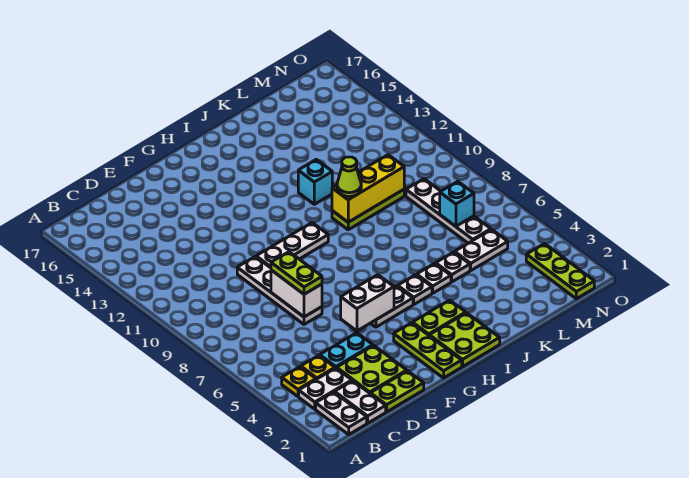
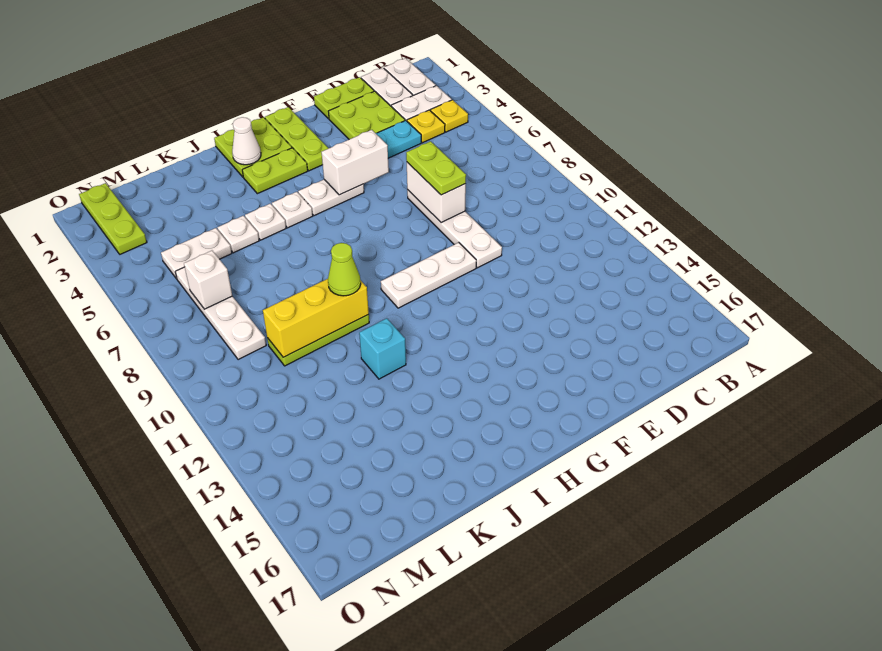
none -> white 1x1 cone [232,117,261,165]
cyan 1x1 brick [440,181,474,226] -> white 1x1 brick [184,251,232,309]

